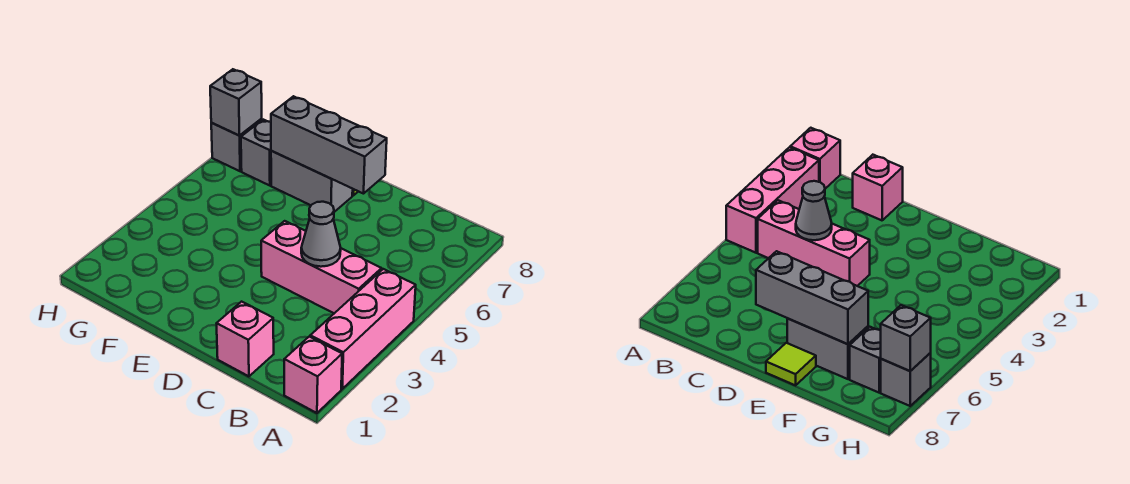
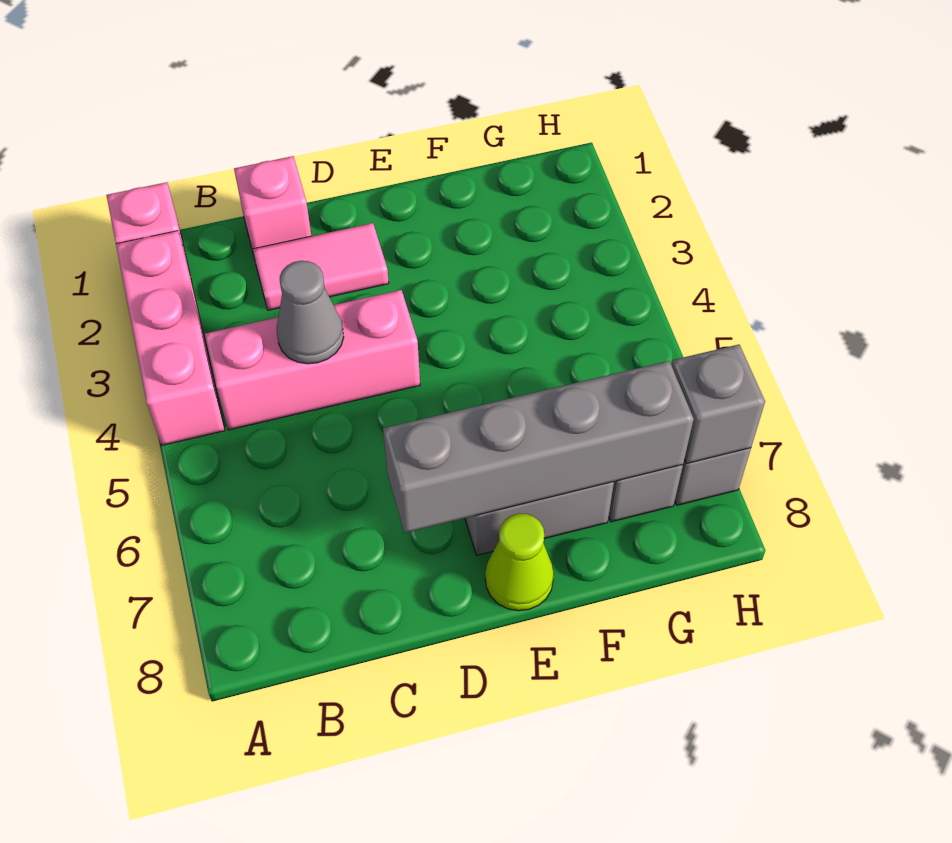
none -> pink 1x2 tile [253,223,389,310]
grey 1x3 brick [271,96,387,194] -> grey 1x4 brick [383,361,694,533]
lime 1x1 tile [766,343,816,385] -> lime 1x1 cone [485,513,554,611]

